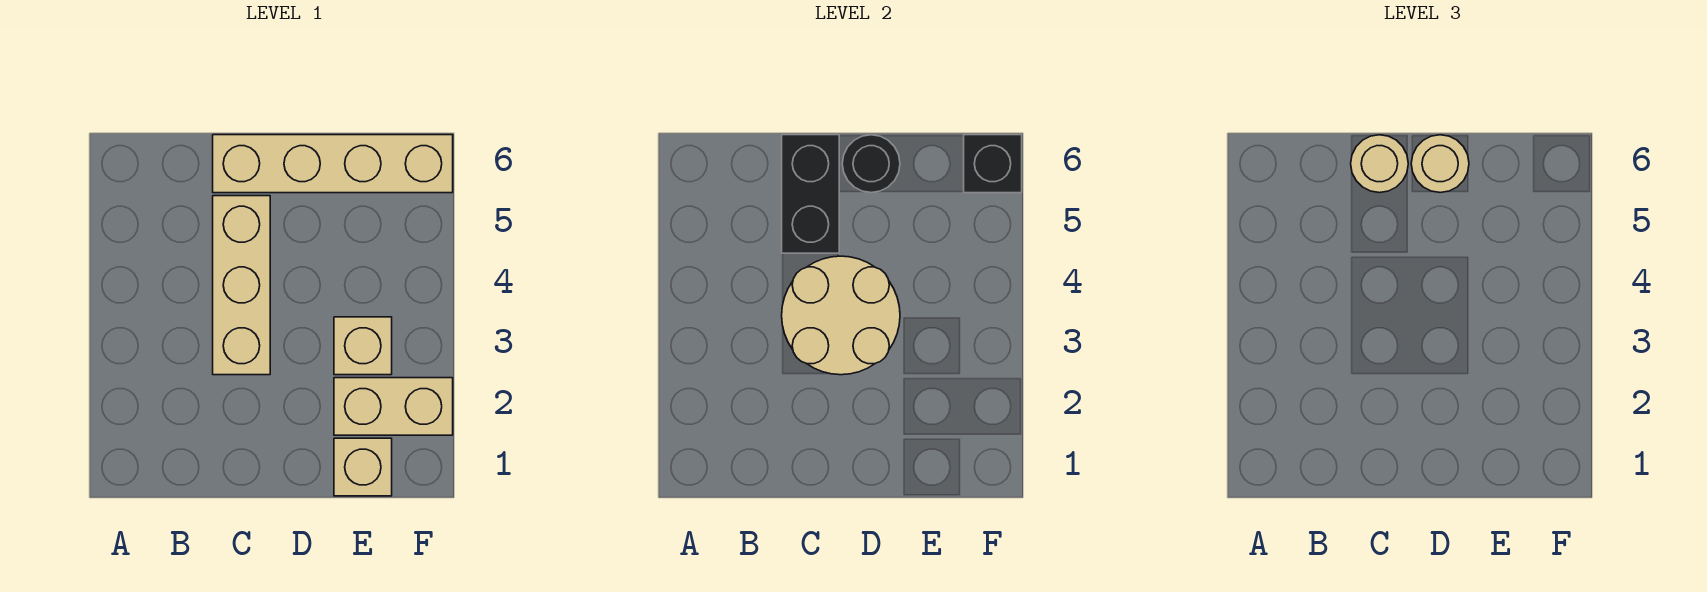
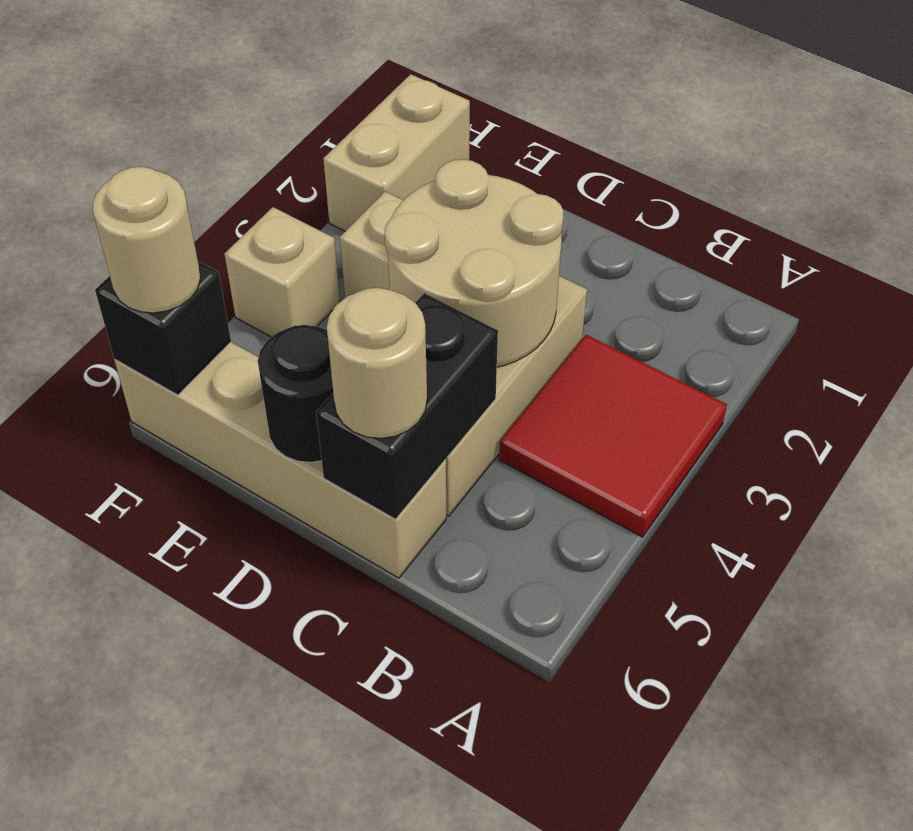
none -> red 2x2 tile [499,335,727,537]
tan 1x1 round brick [1411,135,1469,193] -> tan 1x1 round brick moved to [93,167,201,313]
tan 1x1 brick [334,438,392,496] -> tan 1x1 brick moved to [225,207,340,337]
tan 1x2 brick [334,378,453,435] -> tan 1x2 brick turned to [323,74,470,231]

